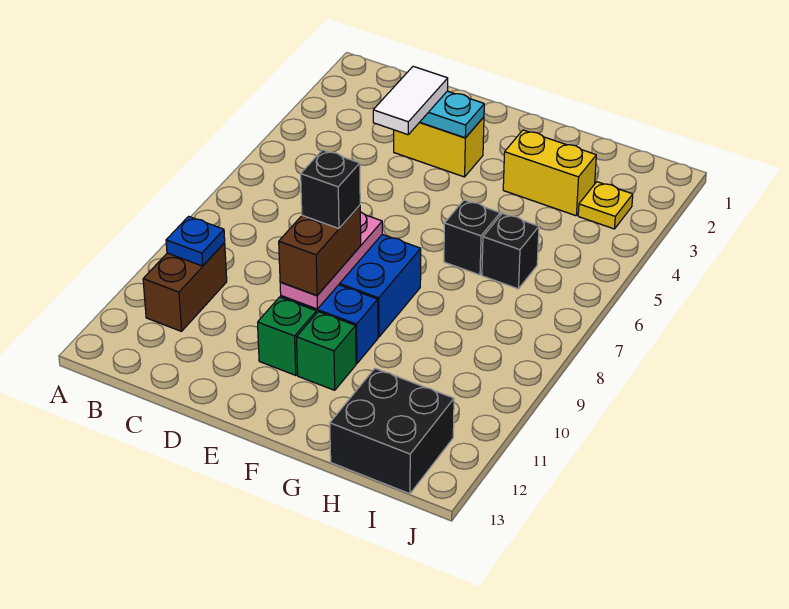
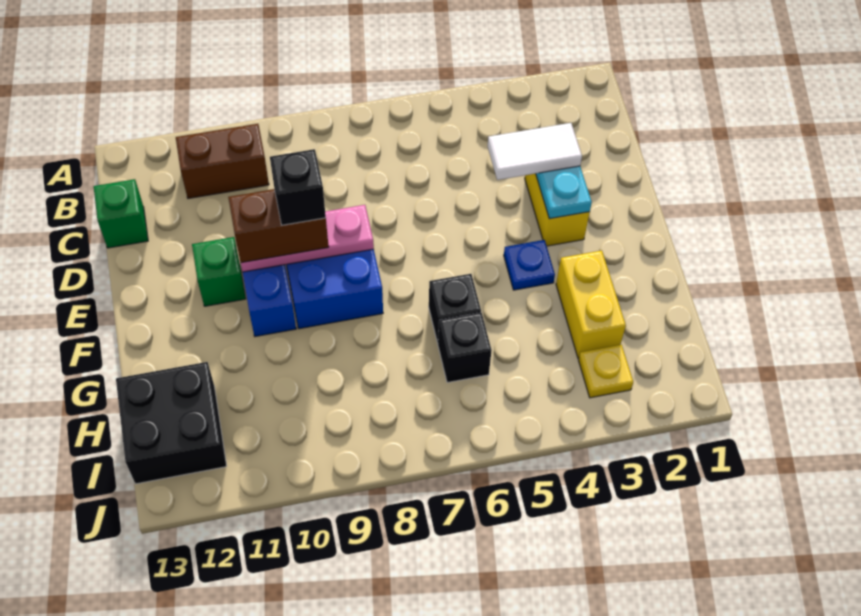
blue 1x1 plate [166,216,225,266] -> blue 1x1 plate moved to [504,240,555,290]
green 1x1 brick [297,312,356,390] -> green 1x1 brick moved to [94,179,148,248]

